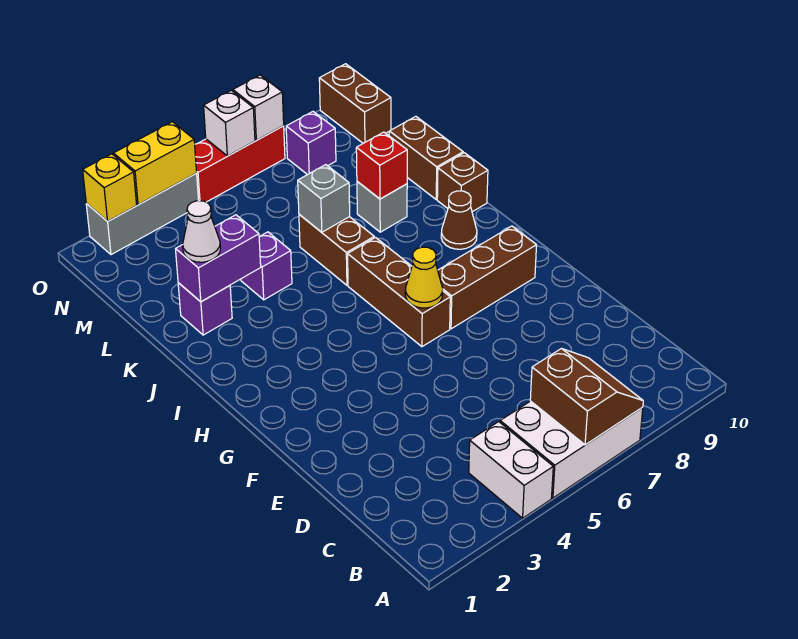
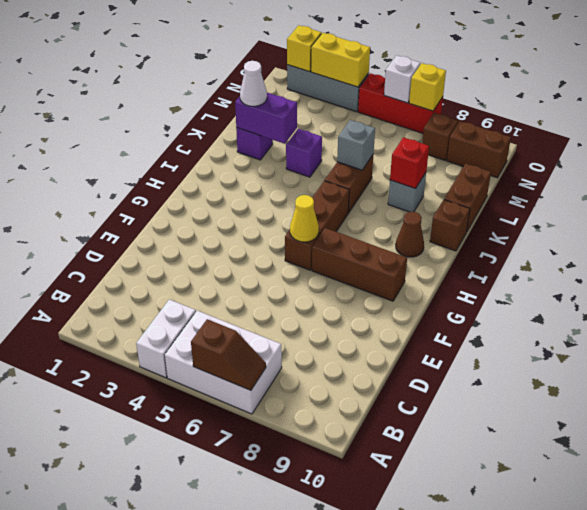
brown 2x2 slope [530,349,643,445] -> brown 1x2 slope [191,319,266,390]
purple 1x1 brick [286,112,336,175] -> brown 1x1 brick [422,113,458,160]
brown 1x2 brick [319,64,391,143] -> brown 1x2 brick turned to [447,121,511,178]
white 1x1 brick [233,75,284,140] -> yellow 1x1 brick [409,63,446,111]

